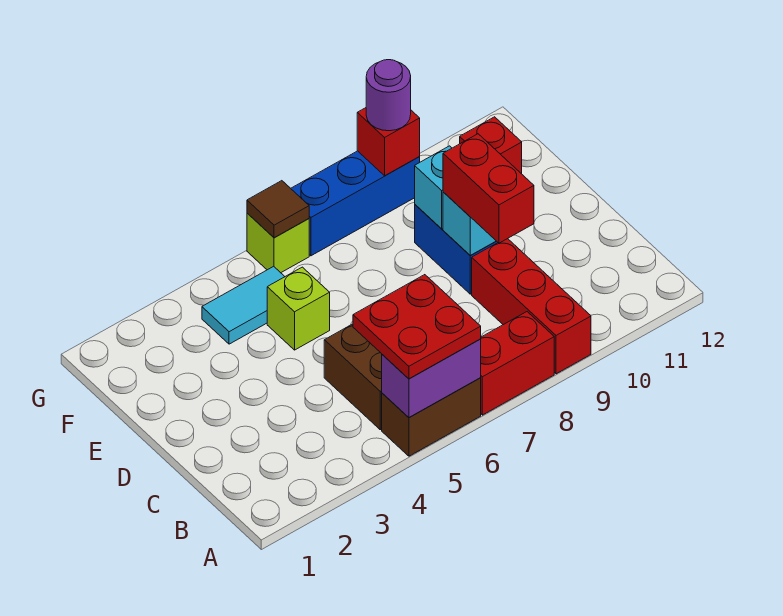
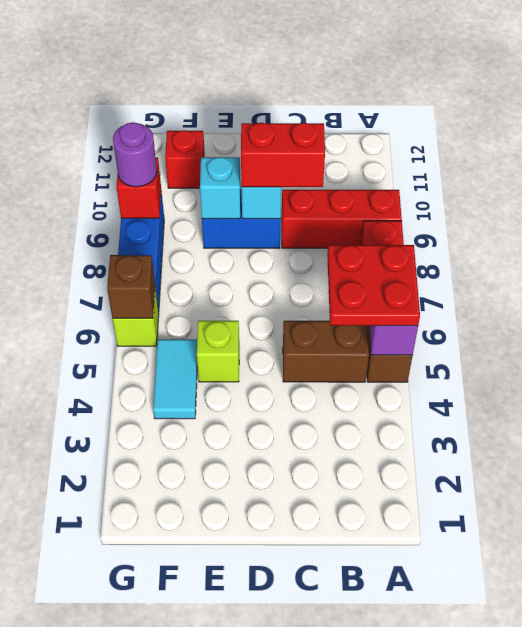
brown 1x1 tile [247,181,309,238] -> brown 1x1 brick [107,255,155,318]

